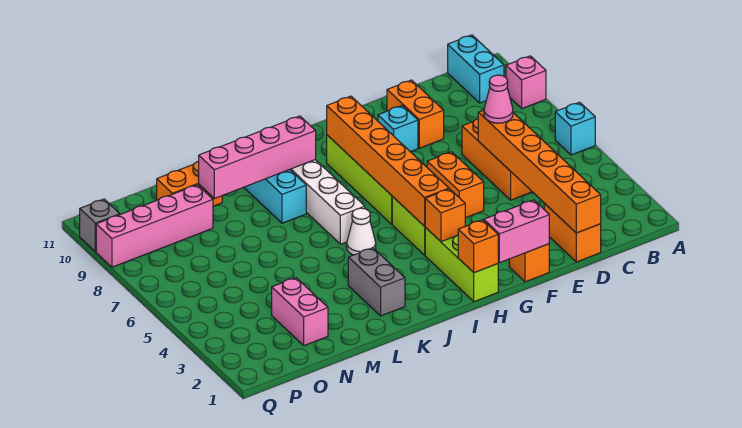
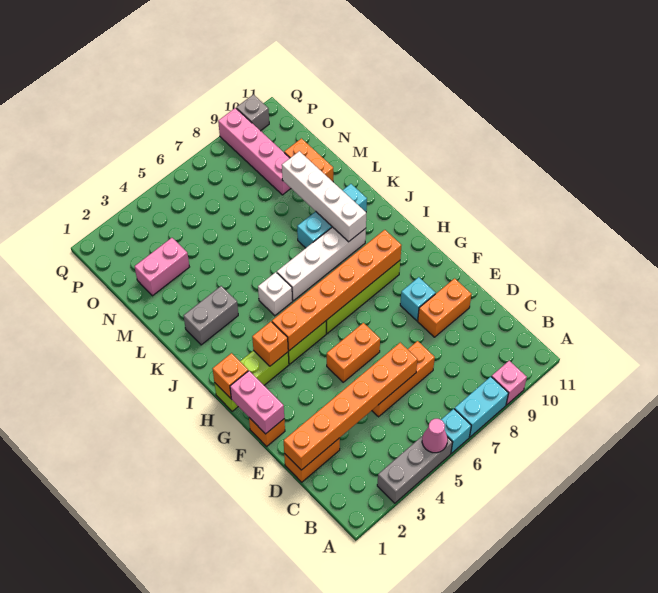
none -> grey 1x3 brick [377,436,453,503]
cyan 1x2 brick [448,35,504,103] -> cyan 1x2 brick moved to [455,377,508,437]
pink 1x1 cone [484,75,513,123] -> pink 1x1 cone moved to [422,419,448,453]
white 1x1 cone [347,208,376,255] -> white 1x1 brick [258,272,293,316]
pink 1x4 brick [199,116,316,198] -> white 1x4 brick [282,151,366,242]

